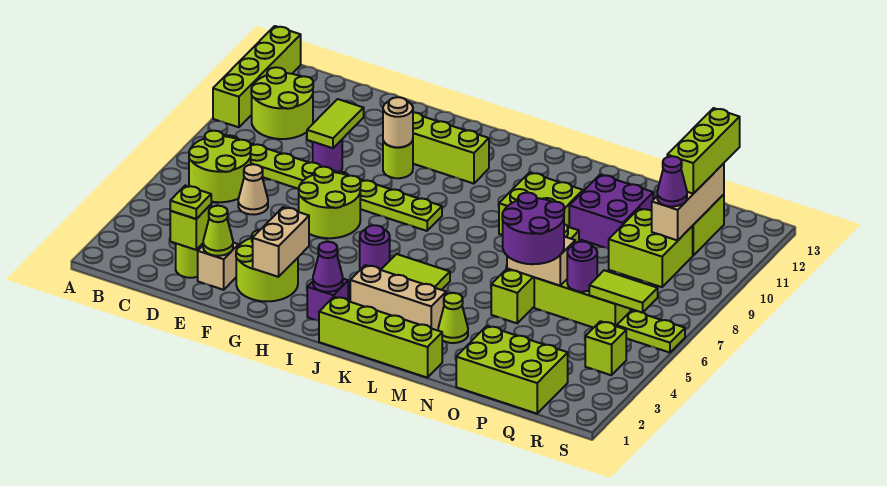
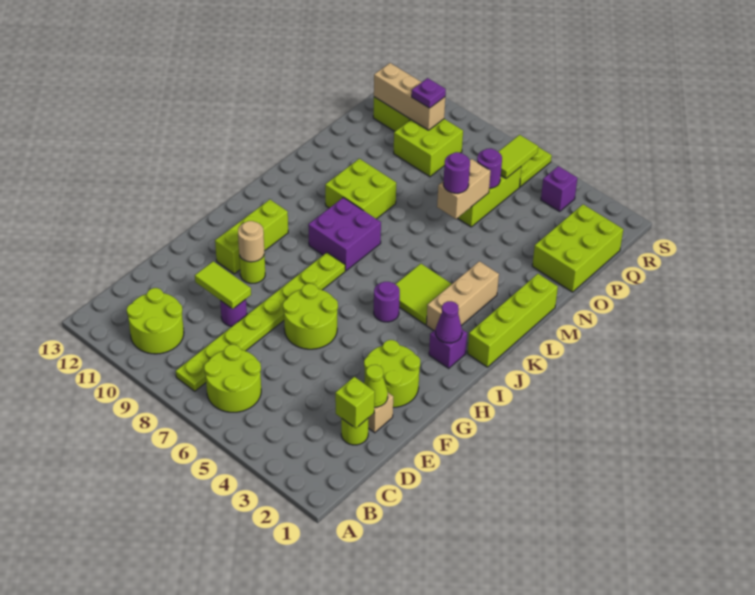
lime 1x4 brick [213,26,301,127] -> none
lime 1x1 plate [170,186,211,219] -> none
tan 1x1 cone [238,164,268,215] -> none
tan 1x2 brick [253,207,309,277] -> none
lime 1x1 cone [438,293,468,343] -> none
lime 1x4 brick [491,224,579,323] -> none
purple 2x2 round brick [502,193,564,264] -> purple 1x1 round brick [443,152,470,193]
purple 2x2 brick [569,175,653,249] -> purple 2x2 brick moved to [308,197,381,271]
purple 1x1 cone [657,156,687,206] -> purple 1x1 plate [412,78,446,108]
lime 1x3 brick [667,108,740,194] -> none
lime 1x1 brick [585,321,626,375] -> purple 1x1 brick [541,166,577,211]

